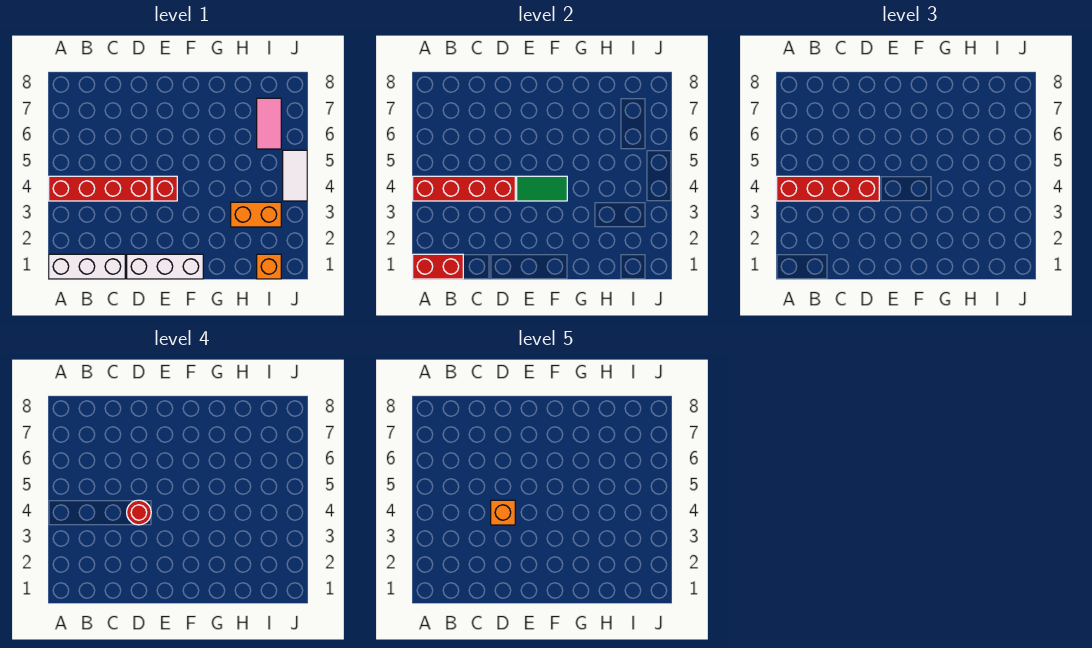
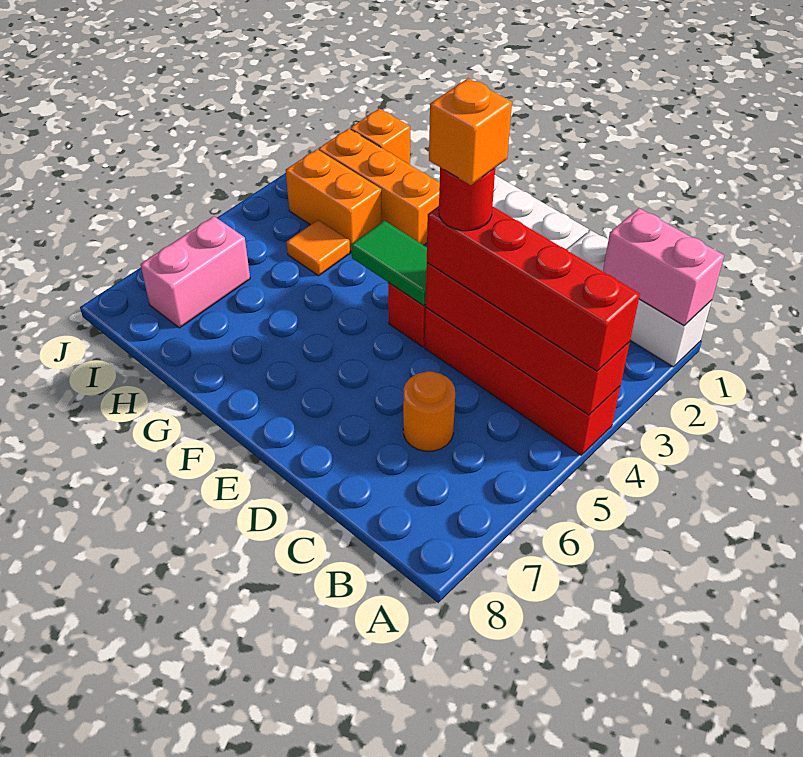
red 1x2 brick [413,254,463,279] -> pink 1x2 brick [603,208,724,326]
none -> orange 1x1 round brick [403,371,455,451]
none -> orange 1x3 brick [319,129,440,245]
none -> orange 1x1 tile [287,220,350,276]
pink 1x2 tile [257,98,281,149] -> pink 1x2 brick [140,216,250,328]
white 1x2 tile [283,150,307,201] -> none

